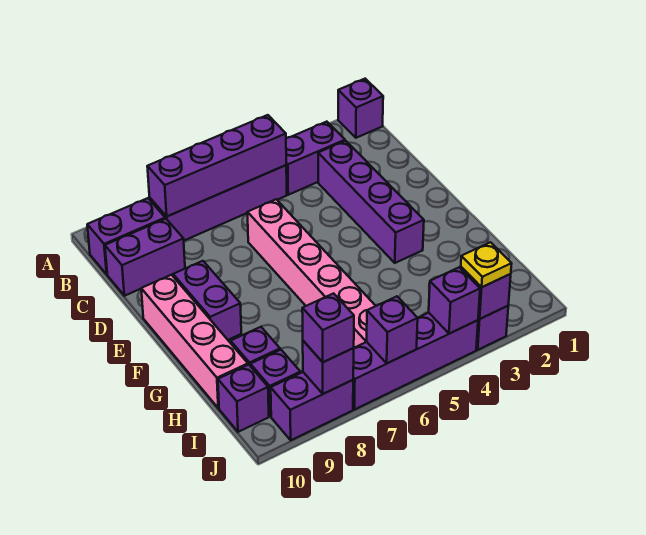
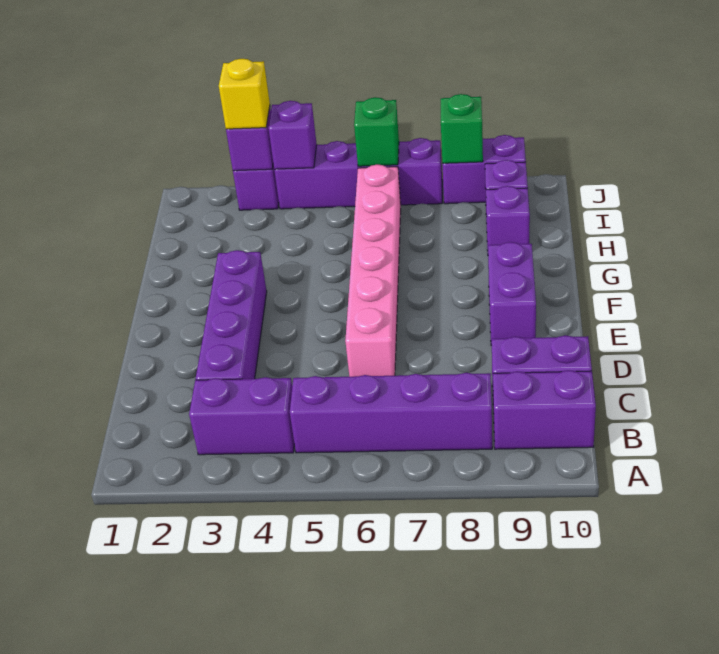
purple 1x1 brick [338,79,383,138] -> none
purple 1x4 brick [147,115,286,216] -> none
pink 1x4 brick [141,275,248,408] -> none
purple 1x1 brick [218,365,269,432] -> none
yellow 1x1 plate [461,242,512,287] -> yellow 1x1 brick [219,59,270,129]
purple 1x1 brick [367,296,418,363] -> green 1x1 brick [354,97,399,166]
purple 1x1 brick [303,341,354,394] -> green 1x1 brick [441,94,483,163]
purple 1x1 brick [302,293,354,362] -> none

